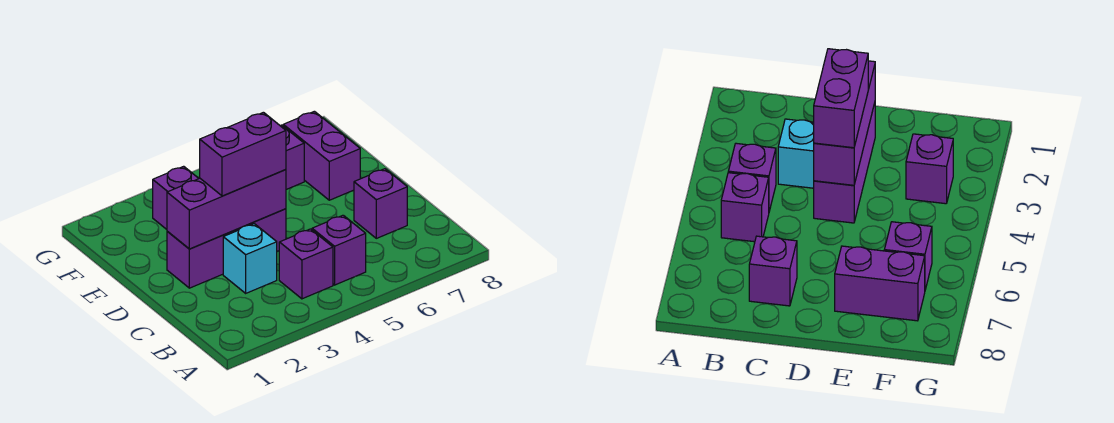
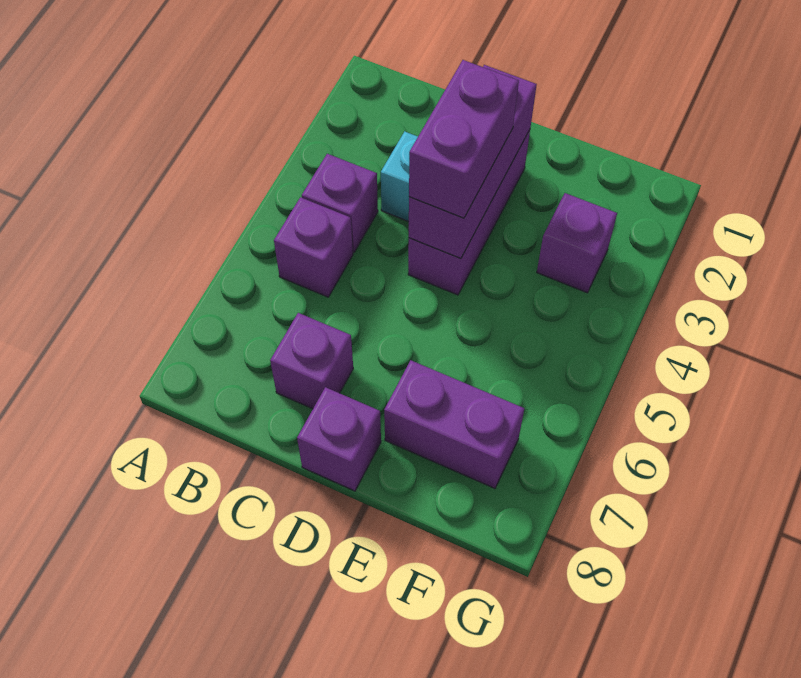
purple 1x1 brick [281,125,304,189] -> purple 1x1 brick moved to [297,387,381,491]

